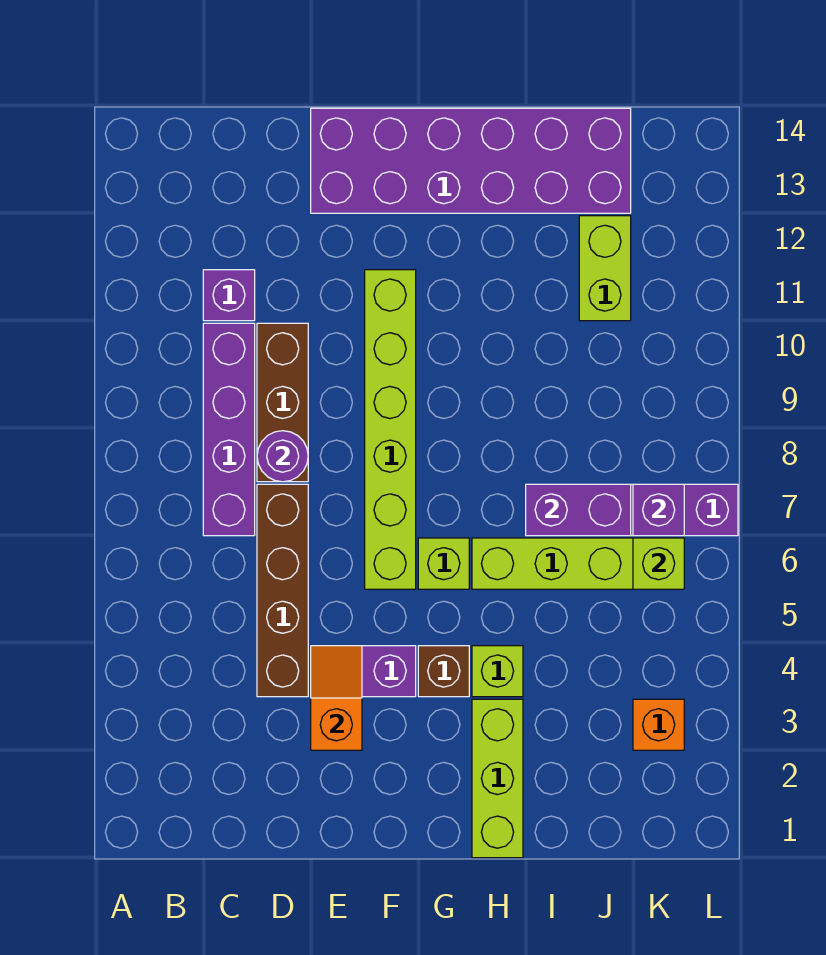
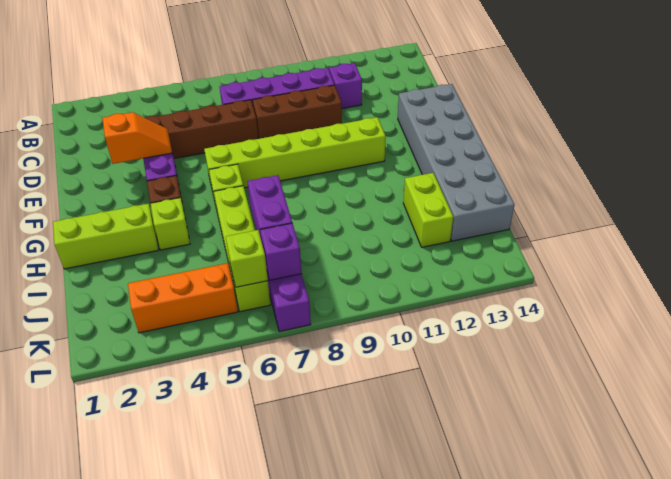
purple 1x1 round brick [257,431,308,482] -> none
purple 2x6 brick [311,108,631,213] -> grey 2x6 brick [398,84,515,241]
lime 1x2 brick [579,216,631,321] -> lime 1x2 brick turned to [403,173,453,247]
orange 1x1 brick [633,699,684,750] -> orange 1x3 brick [128,263,238,333]

